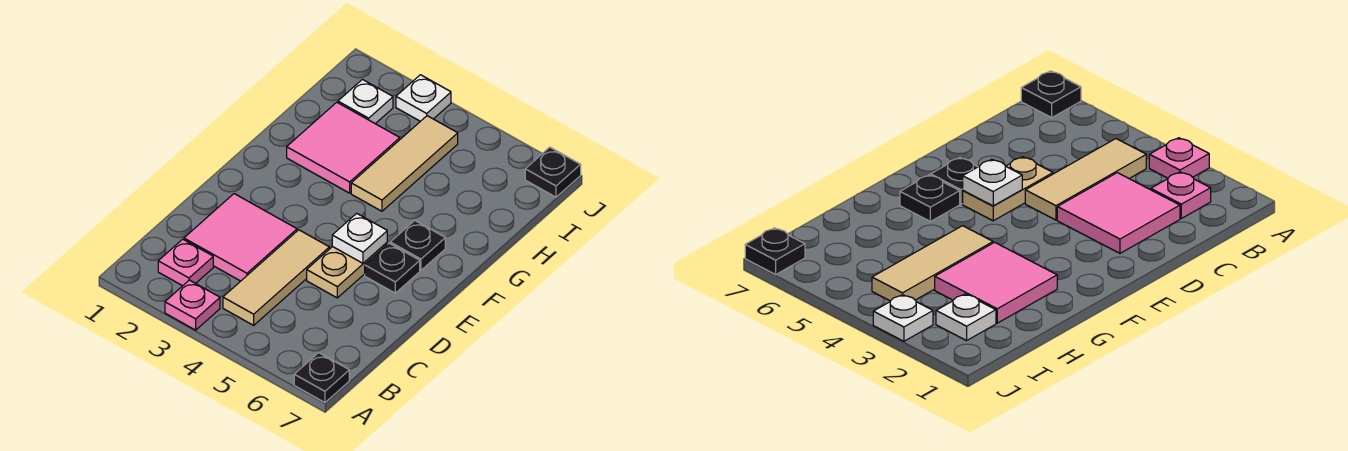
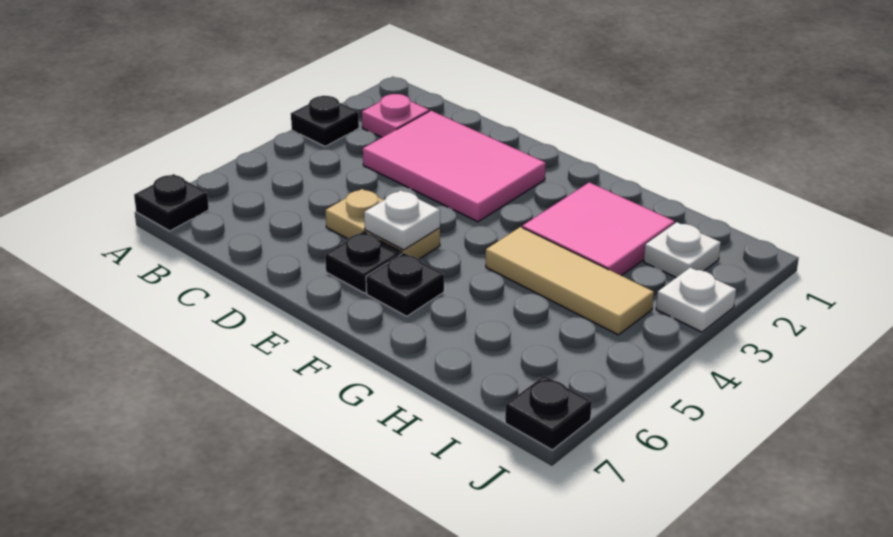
pink 1x1 plate [165,280,220,330] -> black 1x1 plate [291,96,359,146]
tan 1x3 tile [223,230,329,325] -> none
pink 2x2 tile [184,194,297,281] -> pink 2x3 tile [363,111,546,222]

